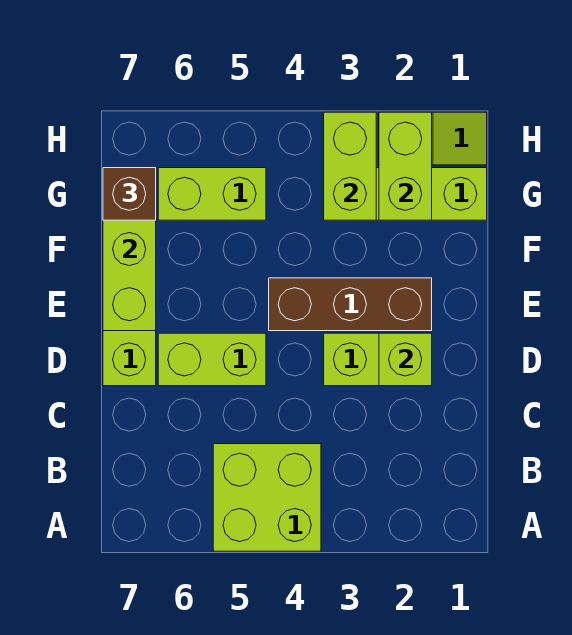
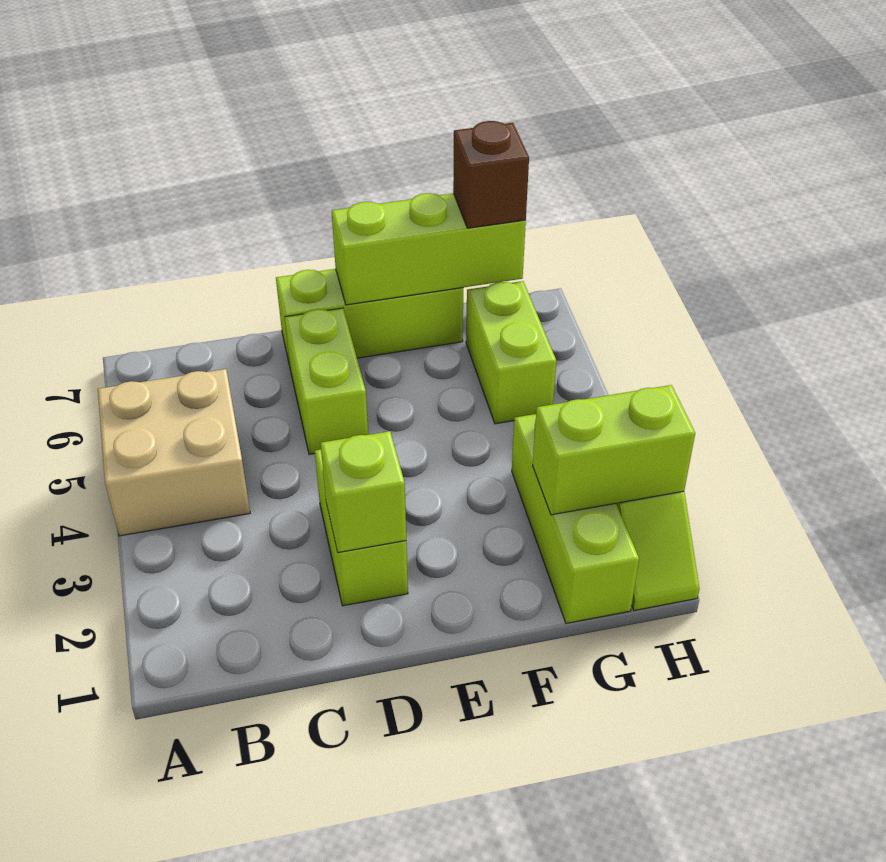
lime 2x2 brick [213,444,321,551] -> tan 2x2 brick [98,369,250,536]
brown 1x3 brick [269,278,432,331] -> none
lime 1x2 brick [324,112,376,220] -> none

